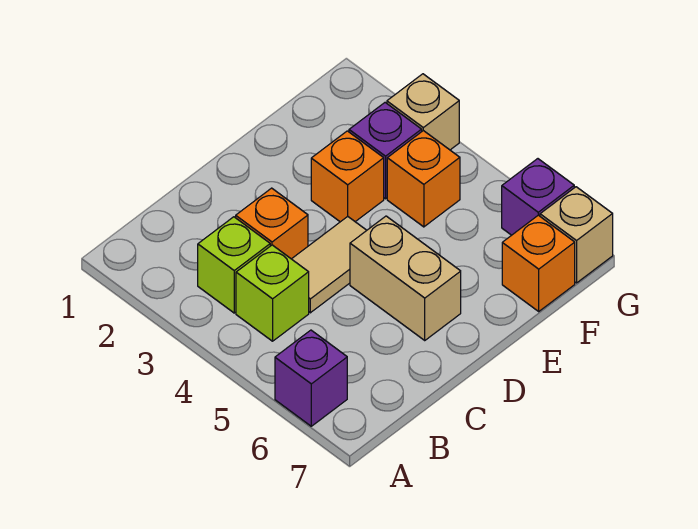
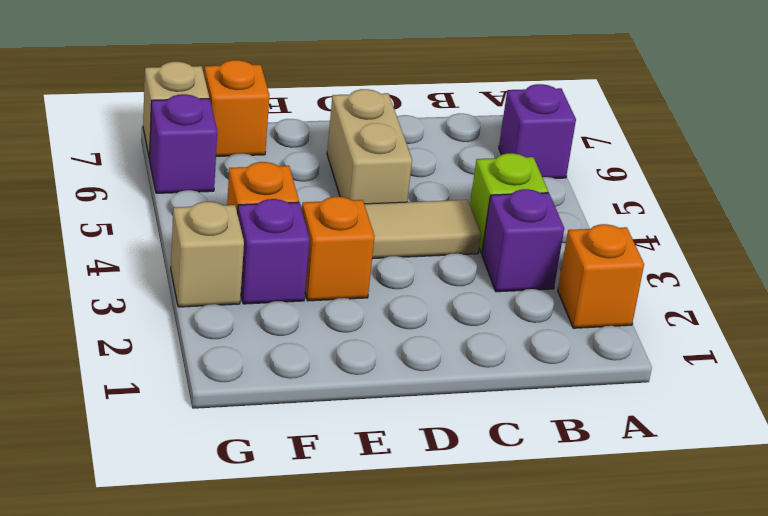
lime 1x1 brick [198,217,270,313] -> purple 1x1 brick [482,189,564,292]
orange 1x1 brick [236,188,308,259] -> orange 1x1 brick moved to [558,224,644,328]

